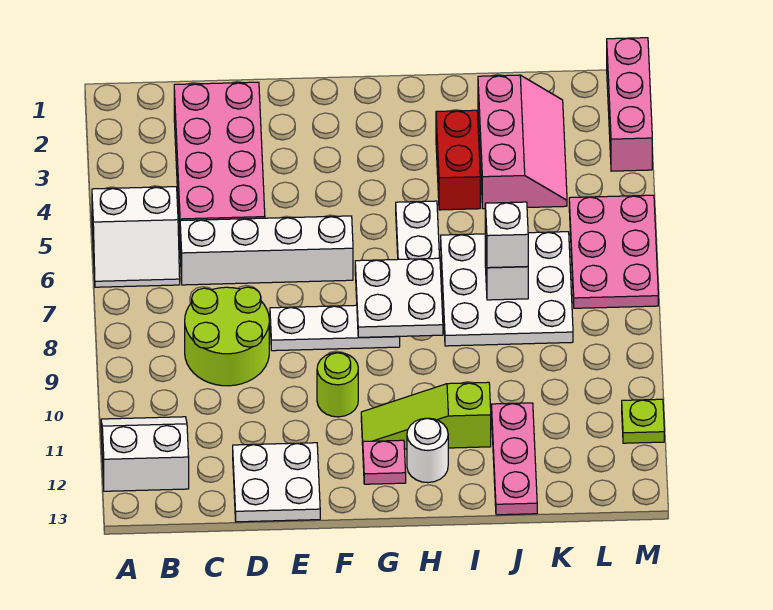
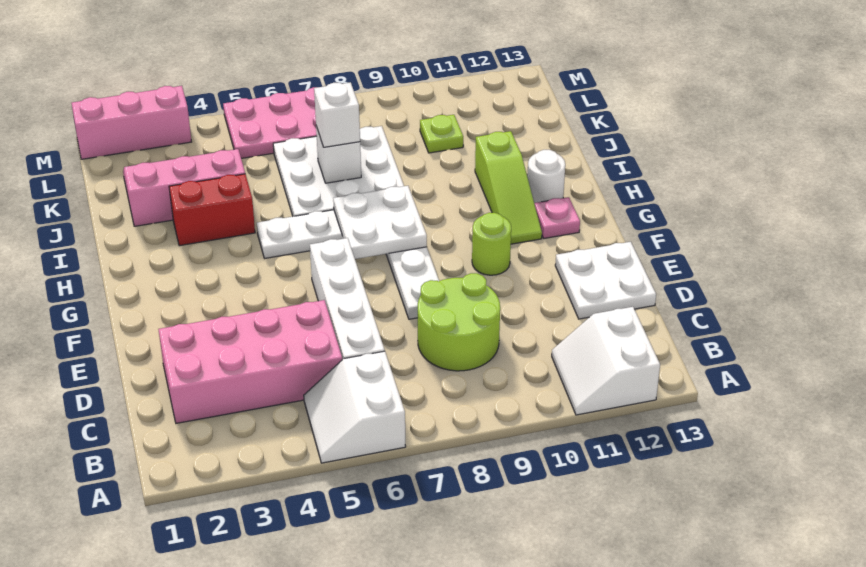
white 2x2 slope [92,187,180,287] -> white 2x2 slope turned to [304,351,406,463]
pink 1x3 plate [491,403,537,515] -> none
lime 1x1 plate [622,399,664,443] -> lime 1x1 plate moved to [420,115,463,153]

